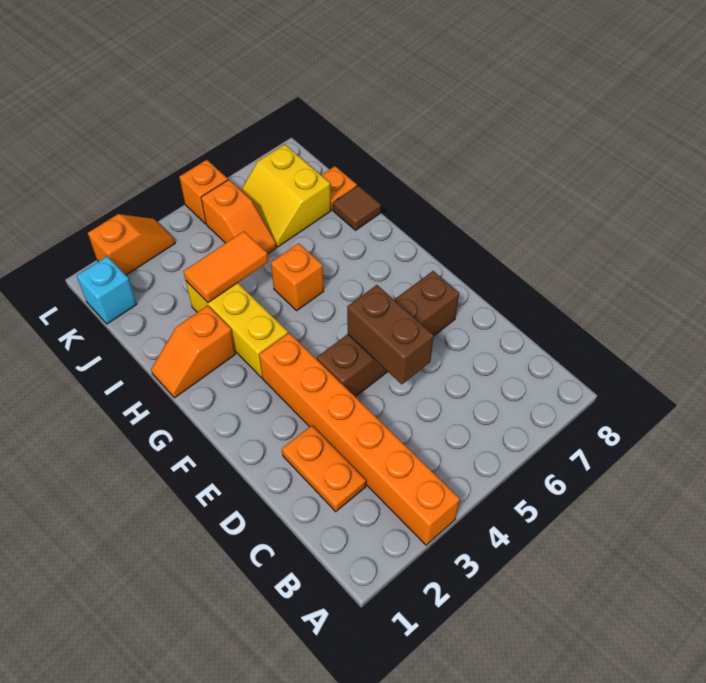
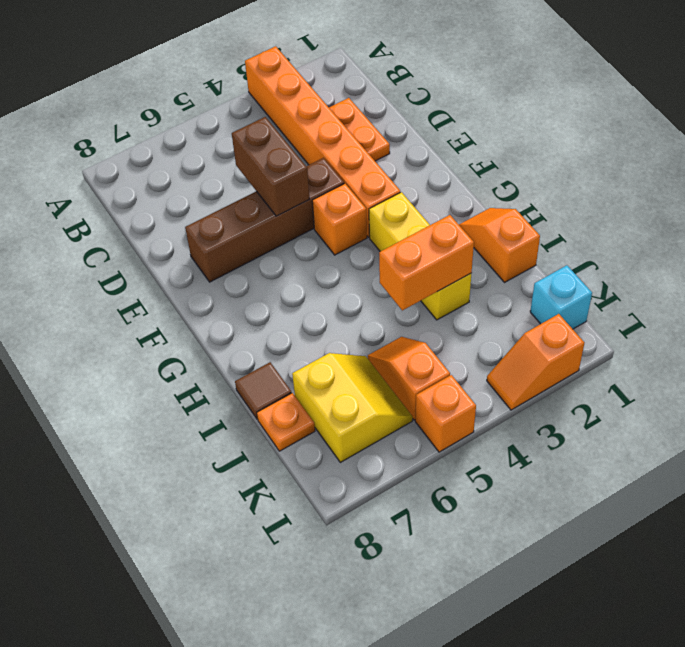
orange 1x2 slope [151,305,236,398] -> orange 1x2 slope turned to [459,208,540,282]
orange 1x1 brick [271,243,324,310] -> orange 1x1 brick moved to [312,183,367,255]
orange 1x2 tile [184,231,268,303] -> orange 1x2 brick [379,215,474,310]

